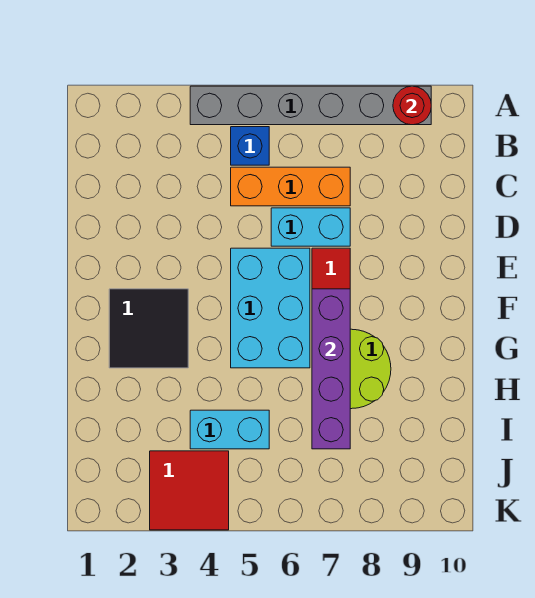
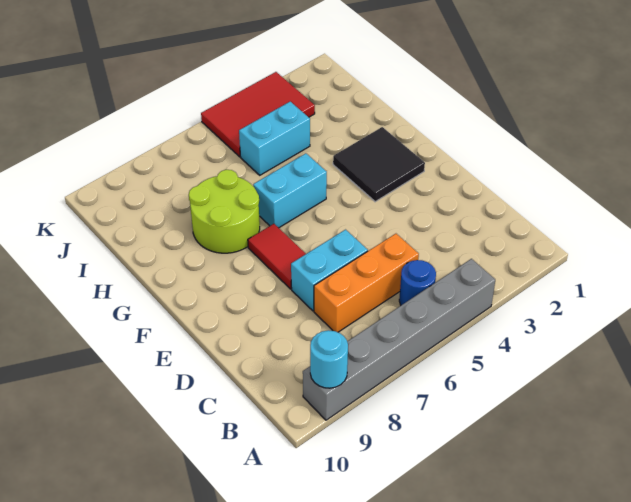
red 1x1 round brick [393,86,431,125] -> cyan 1x1 round brick [310,330,348,388]
blue 1x1 brick [231,127,269,165] -> blue 1x1 round brick [399,260,436,305]
cyan 2x3 brick [231,248,310,368] -> cyan 1x2 brick [253,153,327,228]
purple 1x4 brick [312,289,350,449] -> none
red 2x2 tile [150,451,229,530] -> red 2x3 tile [201,72,315,157]

